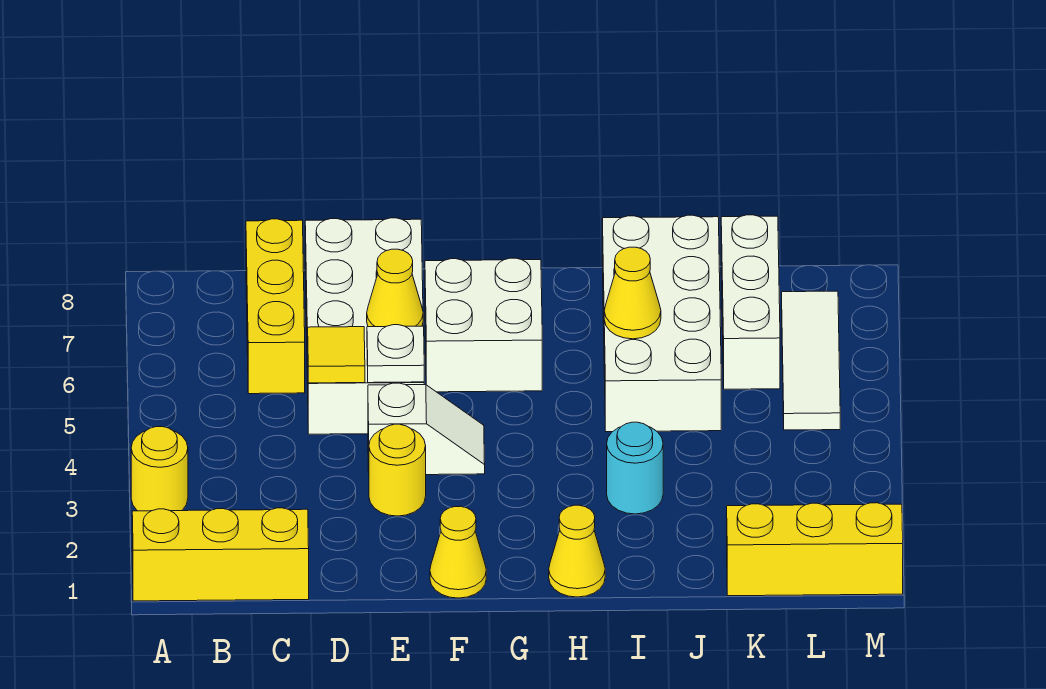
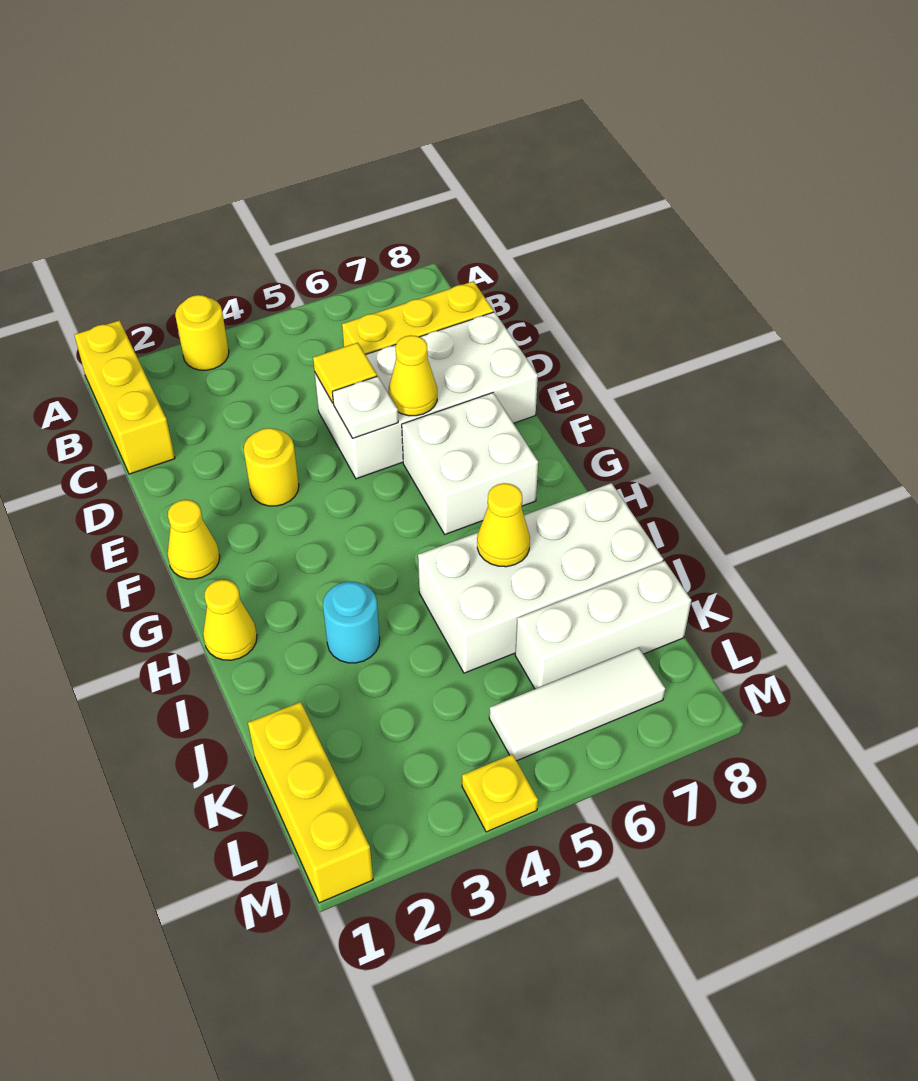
white 1x2 slope [368,383,485,475] -> none
none -> yellow 1x1 plate [462,754,538,832]

